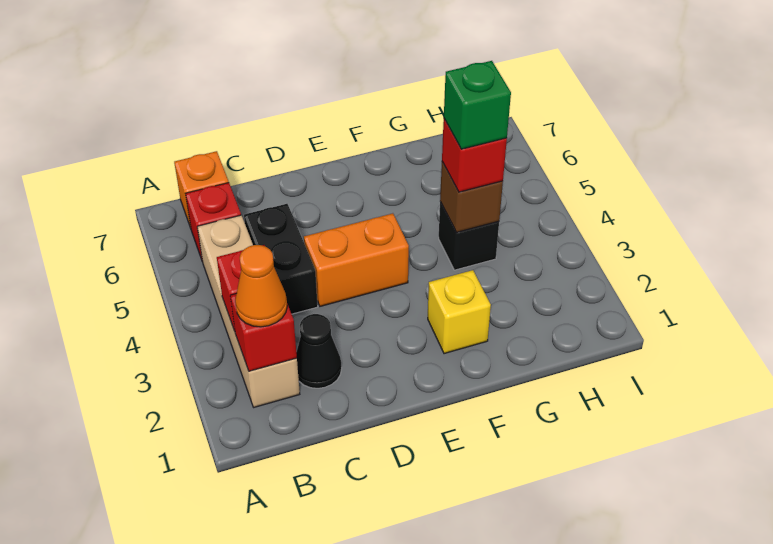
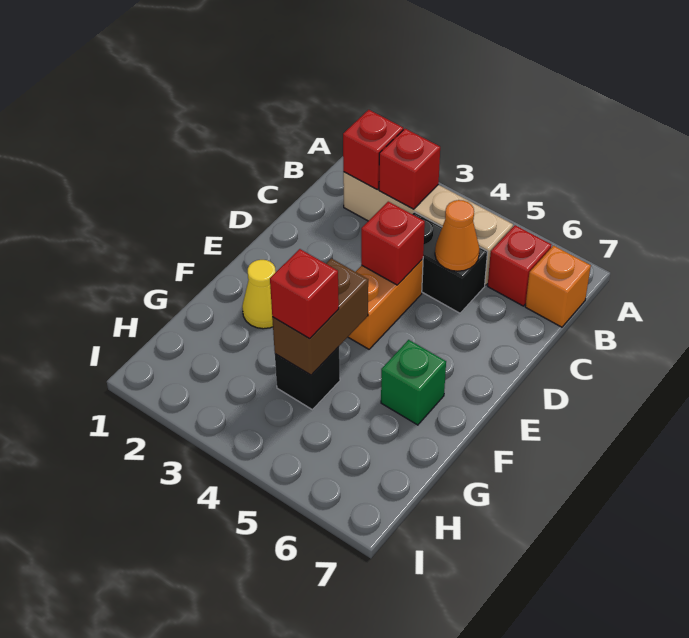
orange 1x1 cone [235,245,287,327] -> orange 1x1 cone moved to [435,200,480,271]
black 1x1 cone [296,314,342,388] -> none
none -> red 1x1 brick [361,202,425,285]
yellow 1x1 brick [428,270,491,354] -> yellow 1x1 cone [242,260,276,329]
brown 1x1 brick [440,162,503,232] -> brown 1x2 brick [272,258,368,375]
green 1x1 brick [444,61,511,149] -> green 1x1 brick moved to [381,340,446,425]

